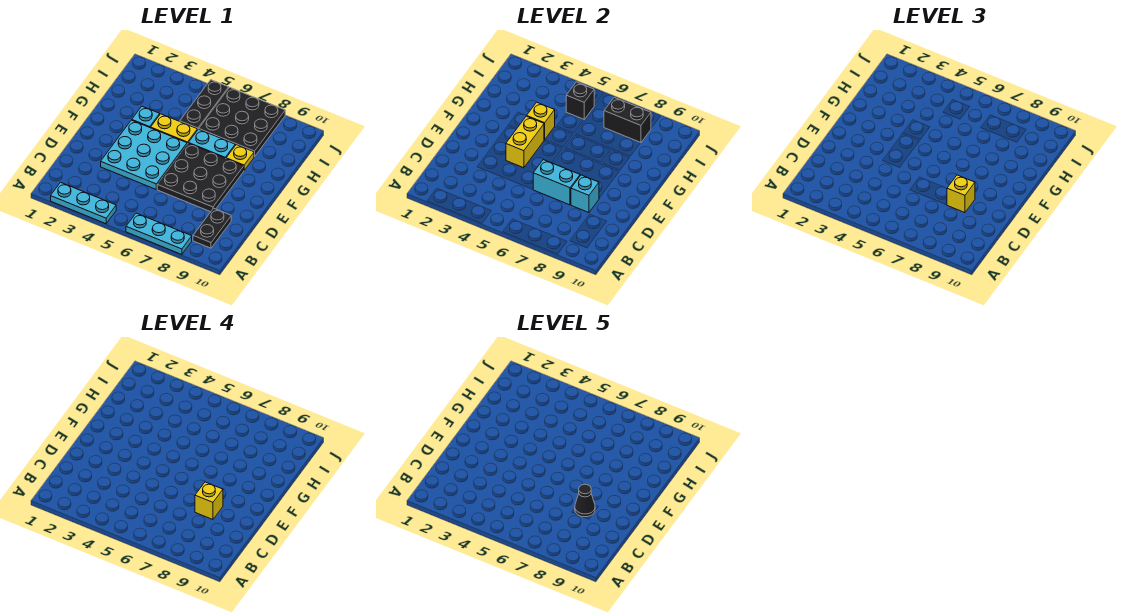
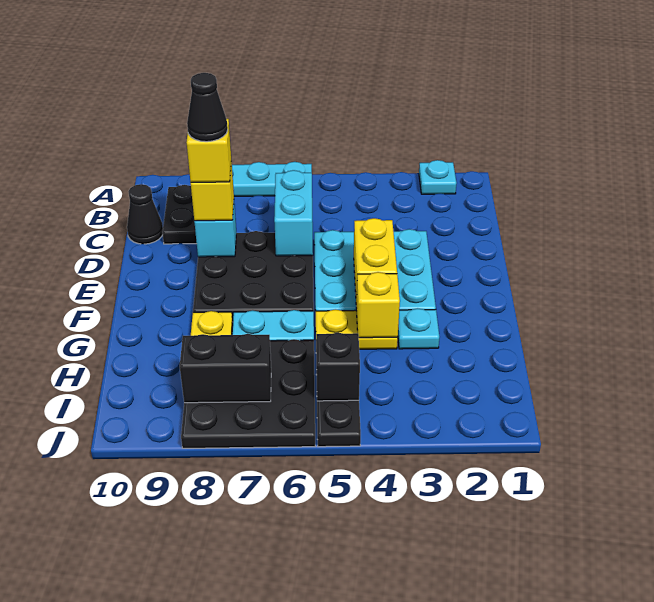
cyan 1x3 plate [51,182,116,224] -> cyan 1x1 plate [419,160,457,194]
none -> black 1x1 cone [127,184,163,244]
cyan 1x2 brick [533,160,580,205] -> cyan 1x2 brick turned to [274,170,313,256]

